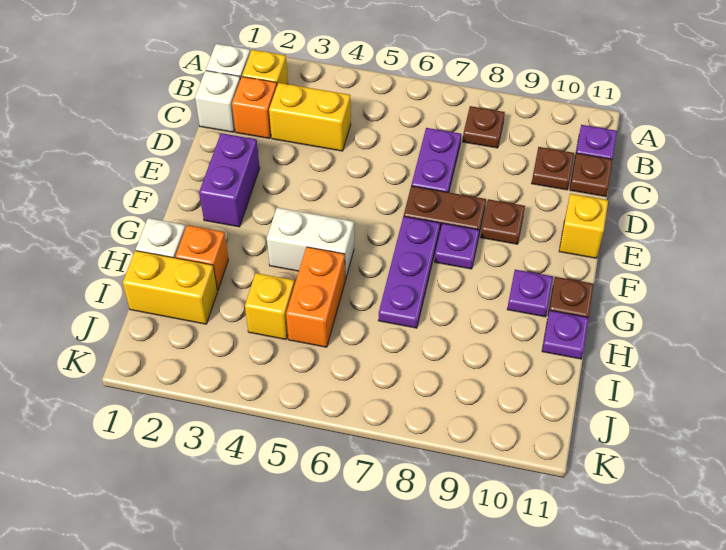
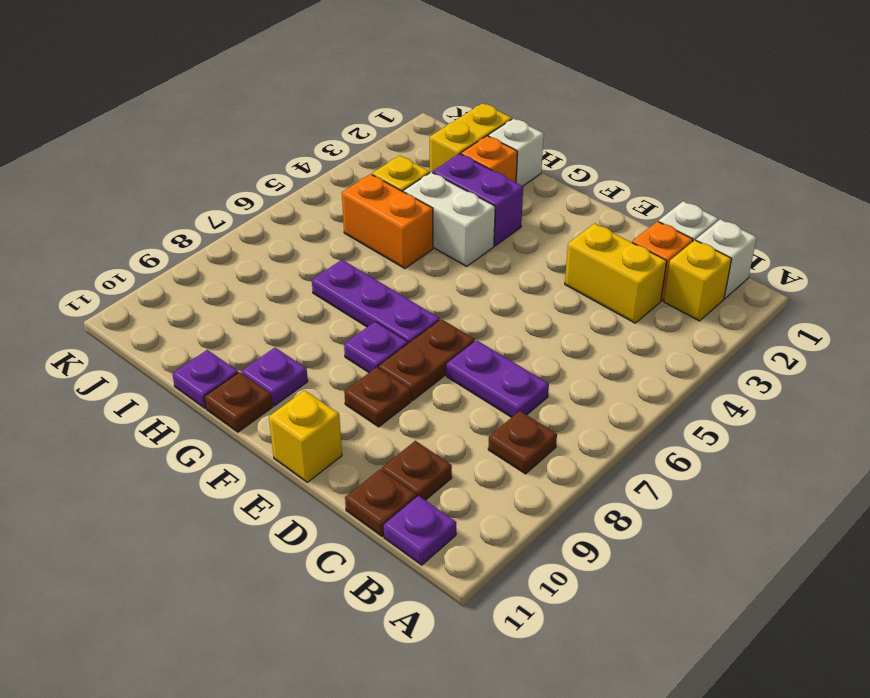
yellow 1x2 brick [269,83,351,151] -> yellow 1x2 brick turned to [565,223,667,323]
purple 1x2 brick [199,133,260,227] -> purple 1x2 brick moved to [433,154,523,246]
white 1x2 brick [267,208,354,280] -> white 1x2 brick turned to [403,172,495,266]

